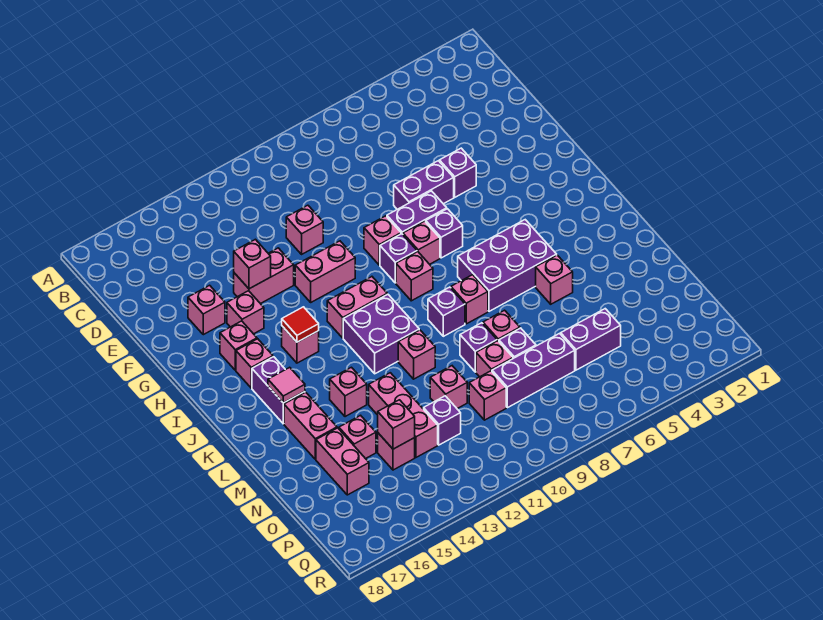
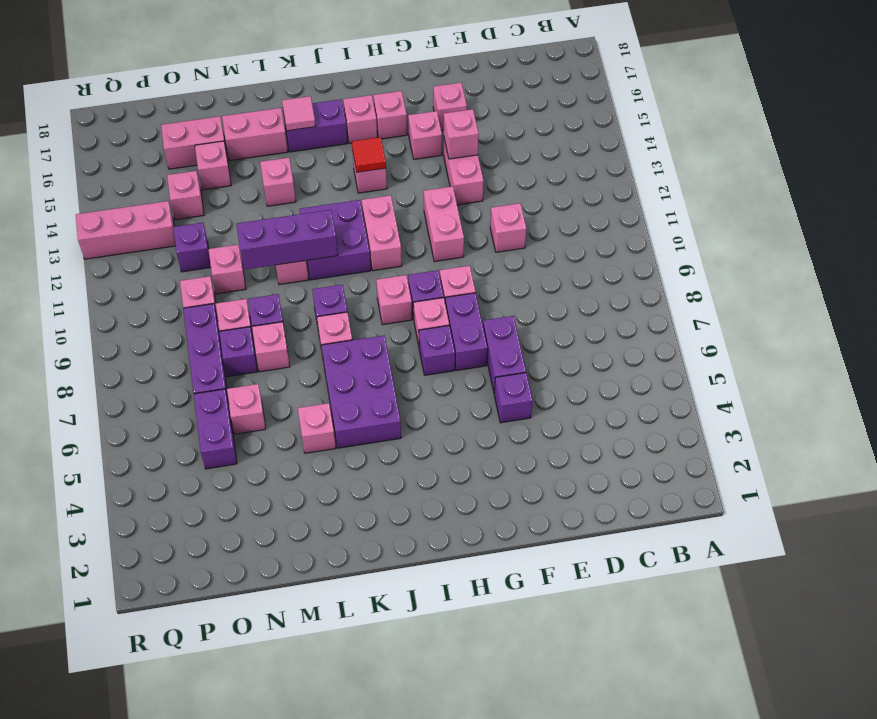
none -> purple 1x3 brick [236,210,338,270]
pink 1x3 brick [369,373,438,457] -> pink 1x3 brick moved to [76,201,176,259]
pink 1x1 brick [378,400,415,449] -> pink 1x1 brick moved to [227,384,266,434]

